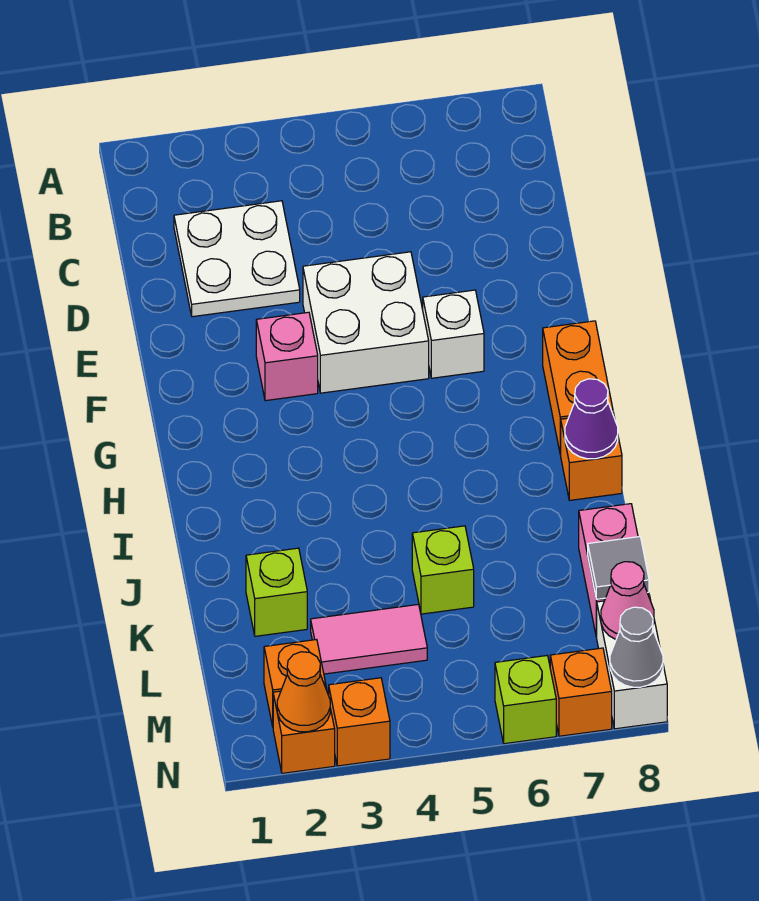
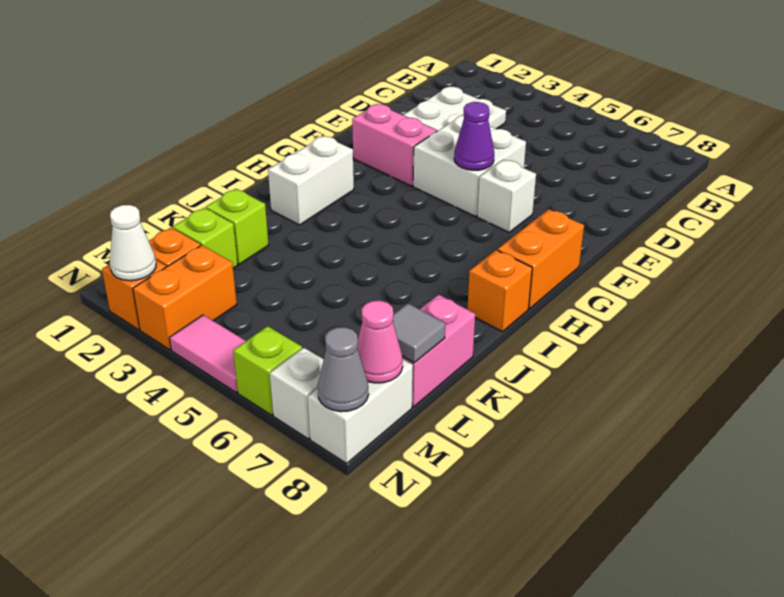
pink 1x1 brick [256,312,318,401] -> pink 1x2 brick [352,104,437,186]
none -> white 1x2 brick [268,136,354,225]
purple 1x1 cone [565,379,618,459] -> purple 1x1 cone moved to [454,102,494,170]
lime 1x1 brick [412,526,474,614] -> lime 1x1 brick moved to [173,208,238,268]
pink 1x2 tile [311,604,427,674] -> pink 1x2 tile moved to [170,315,246,393]
orange 1x1 cone [277,652,330,732] -> white 1x1 cone [110,205,156,281]
orange 1x1 brick [329,678,390,766] -> orange 1x2 brick [133,245,237,350]
orange 1x1 brick [550,648,612,736] -> white 1x1 brick [270,348,324,439]

